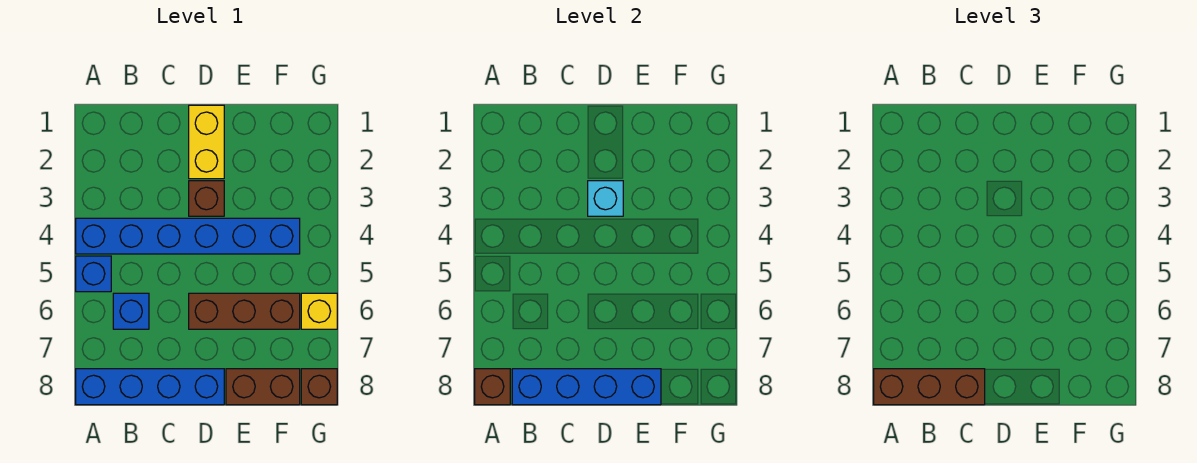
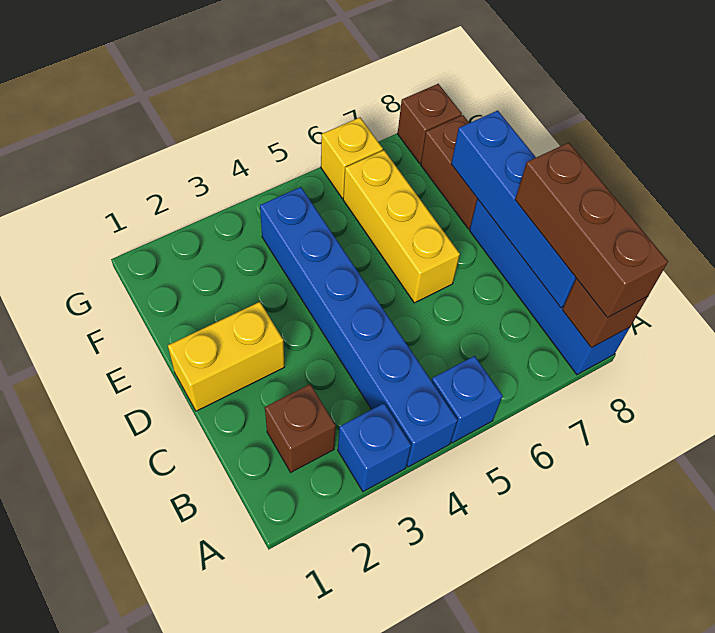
blue 1x1 brick [113,293,149,329] -> blue 1x1 brick moved to [338,403,411,492]
brown 1x1 brick [189,181,224,216] -> brown 1x1 brick moved to [265,384,336,472]
cyan 1x1 brick [588,181,623,216] -> none
brown 1x3 brick [189,293,300,329] -> yellow 1x3 brick [343,150,460,303]

